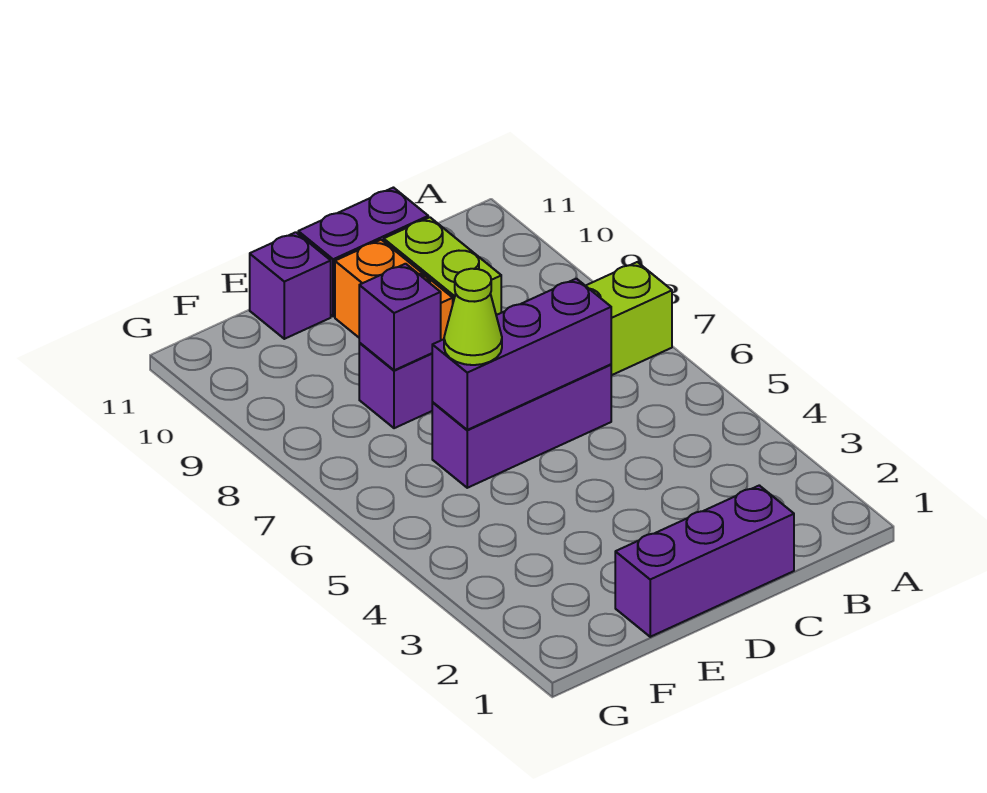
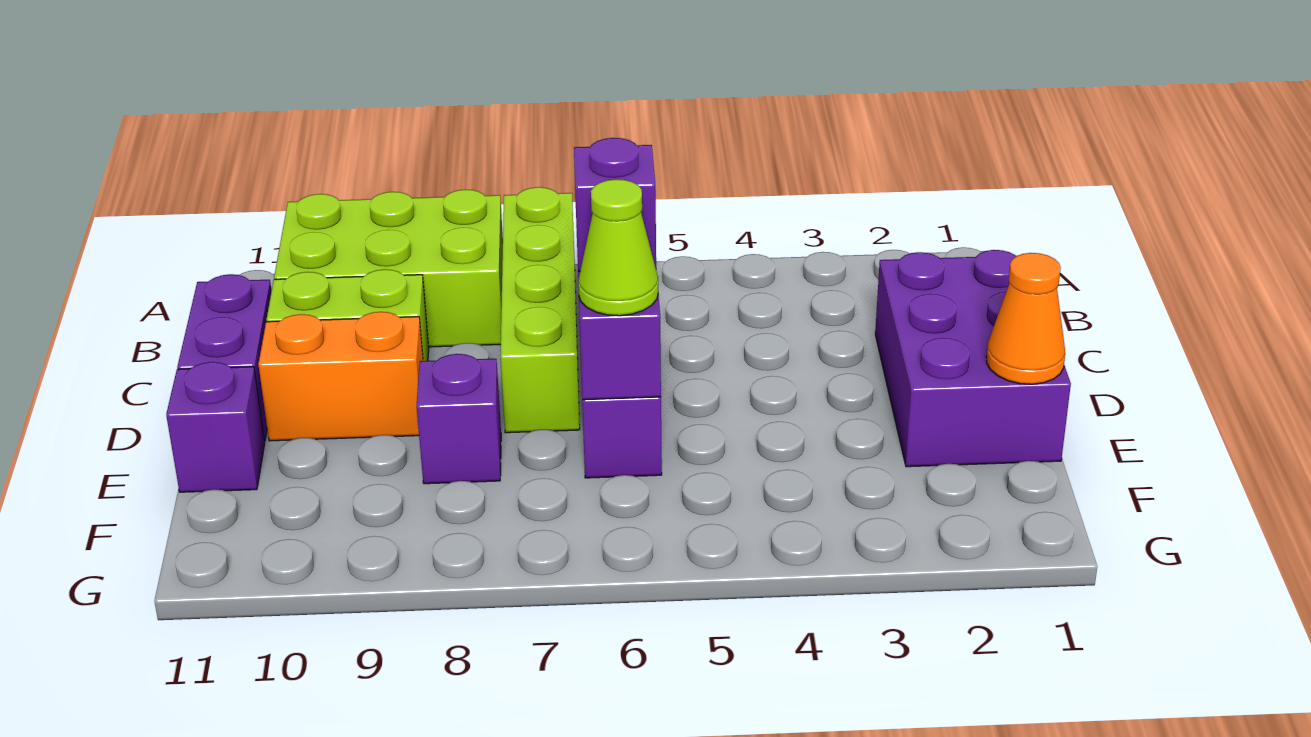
none -> lime 2x3 brick [274,189,503,347]
purple 1x3 brick [615,485,794,637] -> purple 2x3 brick [875,250,1071,467]
none -> orange 1x1 cone [986,253,1065,384]
purple 1x1 brick [359,264,441,370] -> purple 1x1 brick moved to [574,138,656,271]

